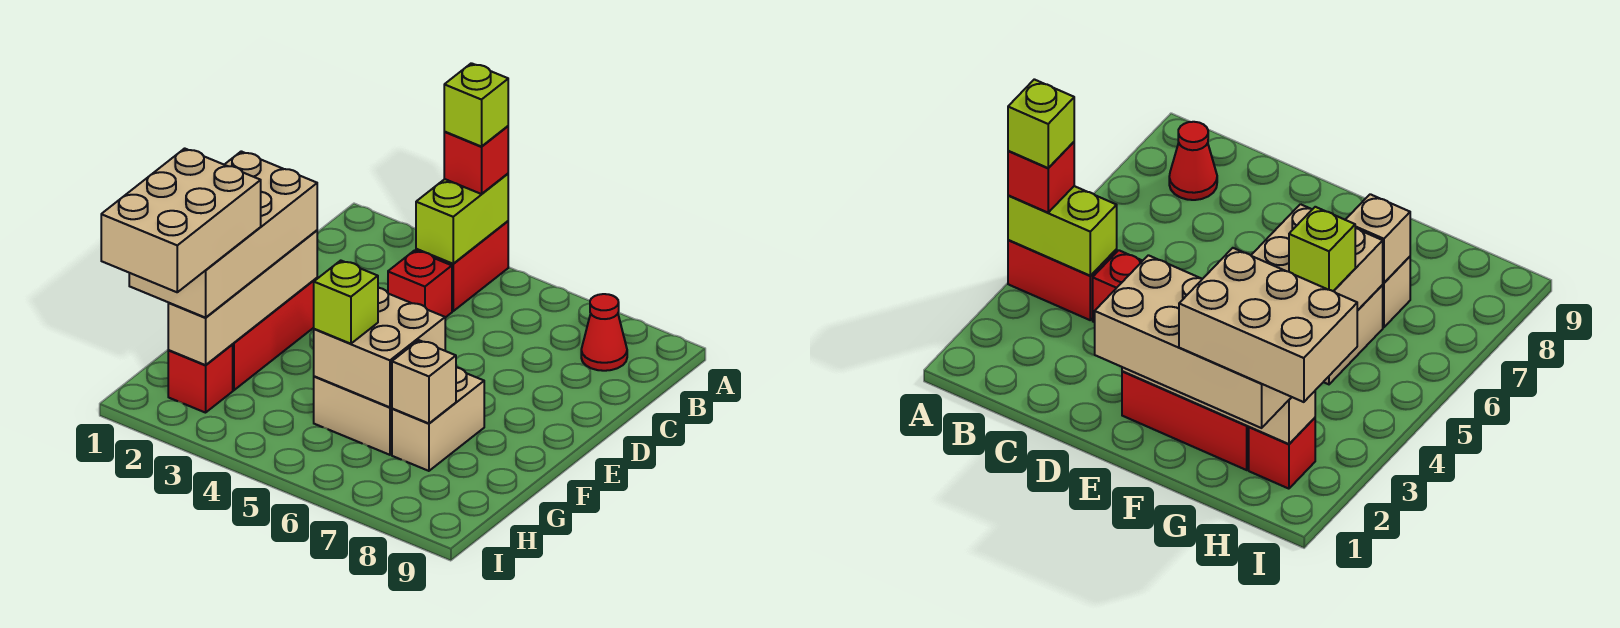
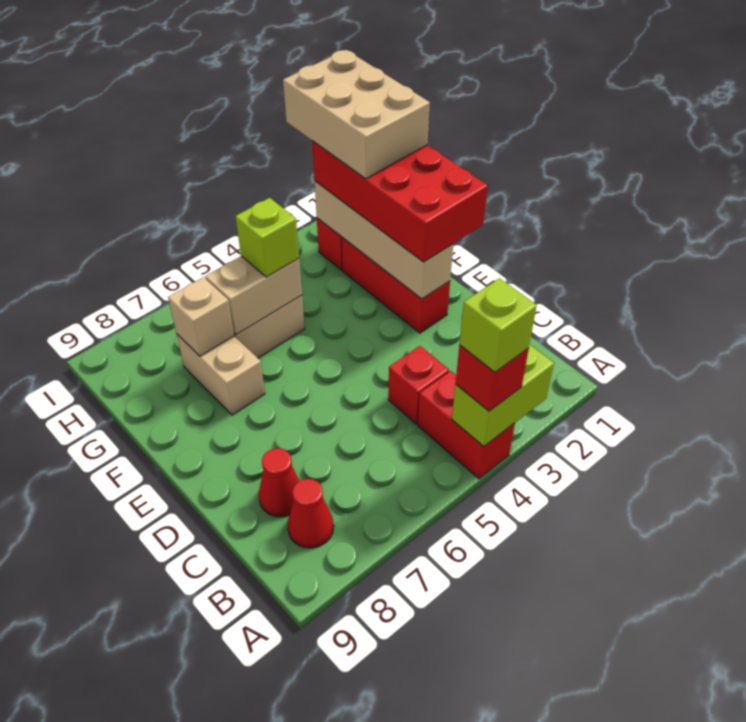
lime 1x2 brick [416,174,508,264] -> lime 1x2 brick turned to [452,345,554,446]
none -> red 1x1 cone [259,448,299,517]
tan 2x4 brick [129,151,317,318] -> red 2x4 brick [312,141,488,262]
tan 2x2 brick [314,288,445,407] -> tan 1x2 brick [205,256,302,334]

